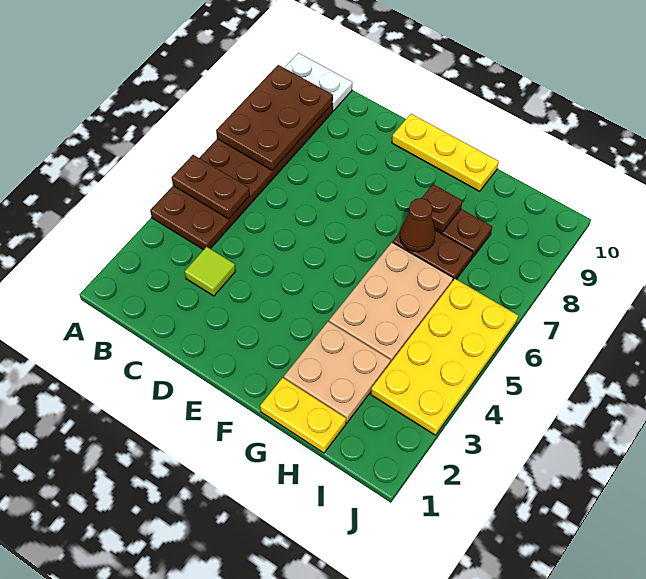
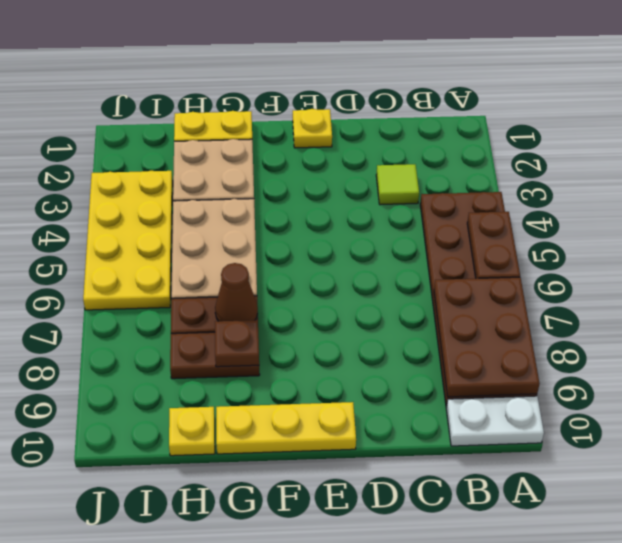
brown 1x2 plate [172,155,250,219] -> brown 1x2 plate turned to [467,212,520,279]
none -> yellow 1x1 plate [293,109,332,148]
none -> yellow 1x1 plate [169,407,215,456]

